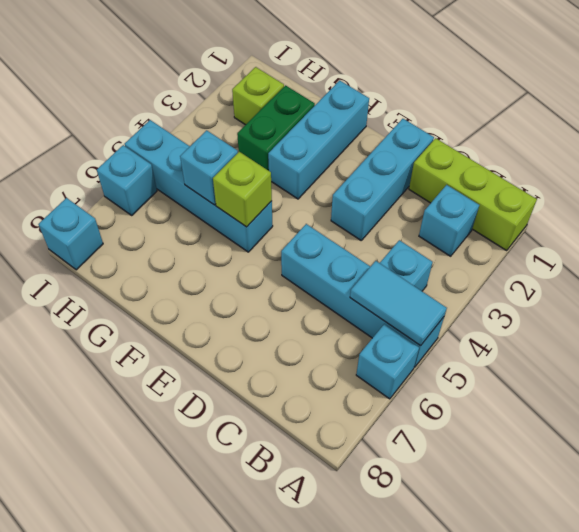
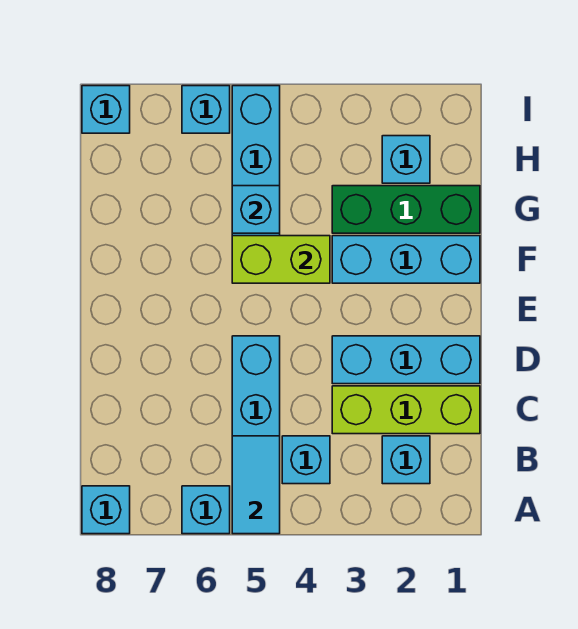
lime 1x3 brick [409,138,537,251] -> lime 1x3 brick turned to [332,386,480,434]
none -> cyan 1x1 brick [82,486,130,534]
lime 1x1 brick [213,152,272,227] -> lime 1x2 brick [232,236,330,283]
green 1x2 brick [237,85,315,171] -> green 1x3 brick [332,186,480,233]
lime 1x1 brick [232,67,284,125] -> cyan 1x1 brick [382,136,430,183]

